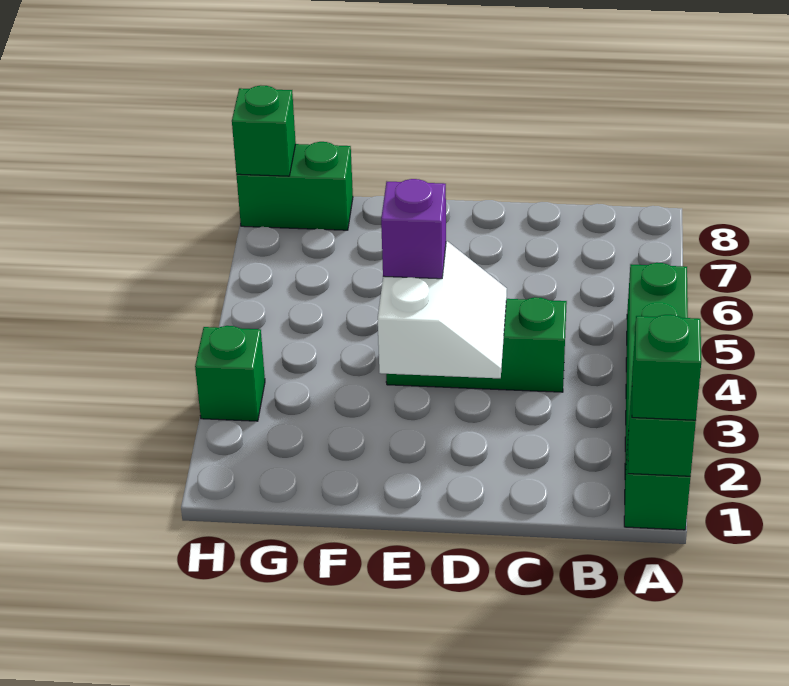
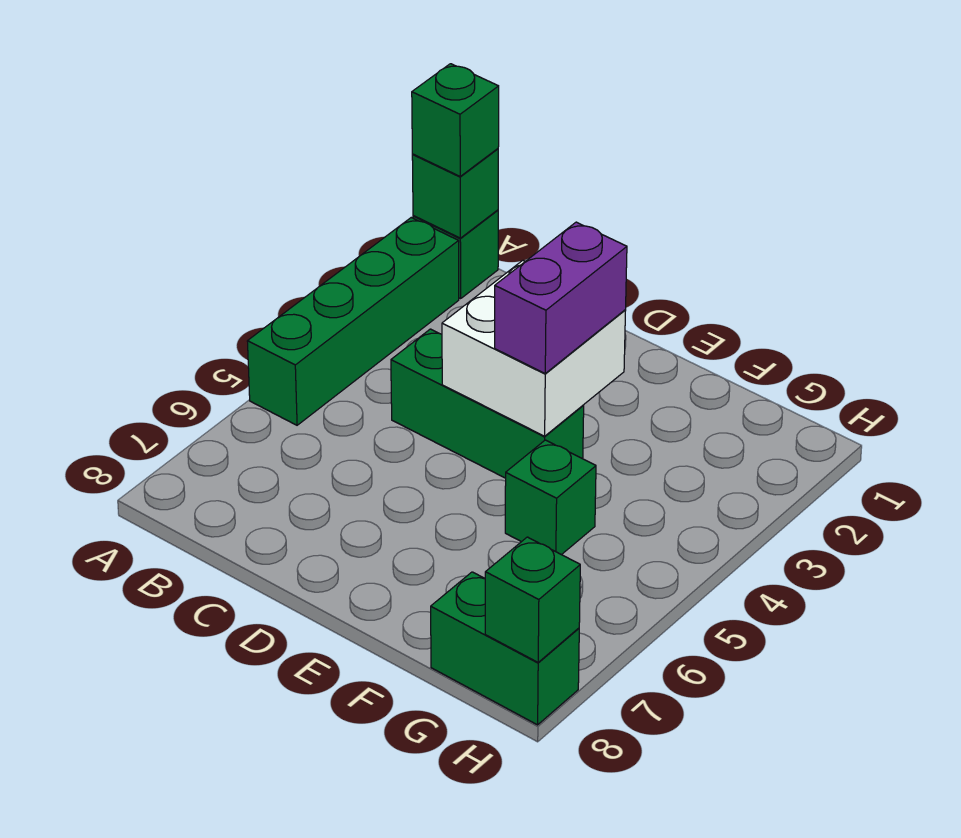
white 2x2 slope [378,241,507,378] -> white 2x2 brick [442,261,626,436]
purple 1x1 brick [381,179,446,279] -> purple 1x2 brick [495,222,627,373]
green 1x1 brick [195,326,265,421] -> green 1x1 brick moved to [505,440,596,555]

